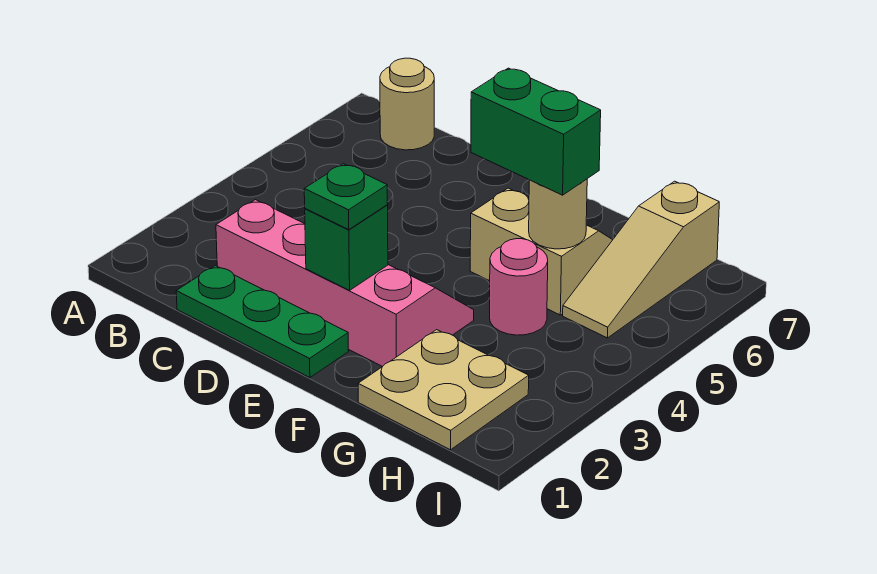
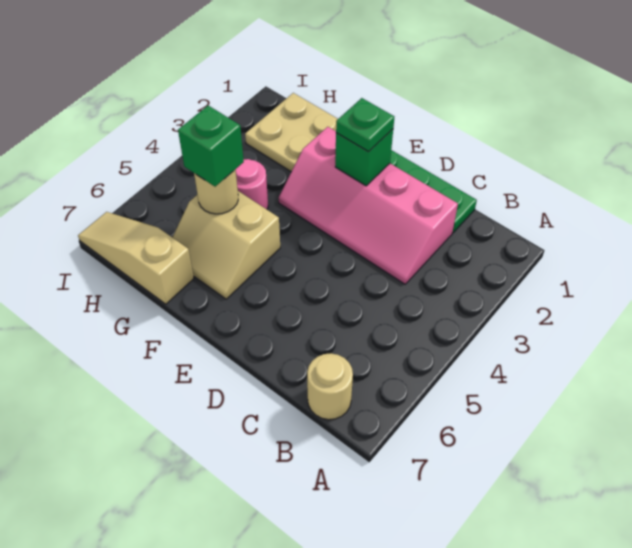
green 1x2 brick [471,68,601,195] -> green 1x1 brick [178,106,244,187]
tan 1x3 slope [563,181,719,338] -> tan 1x3 slope turned to [78,212,194,304]

